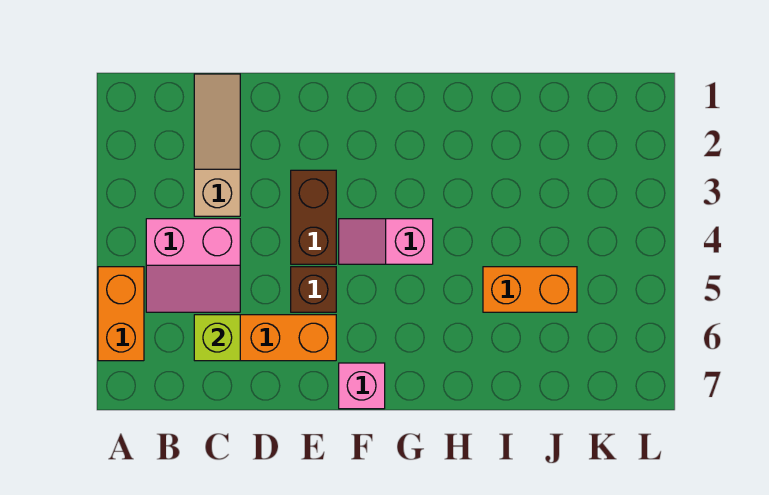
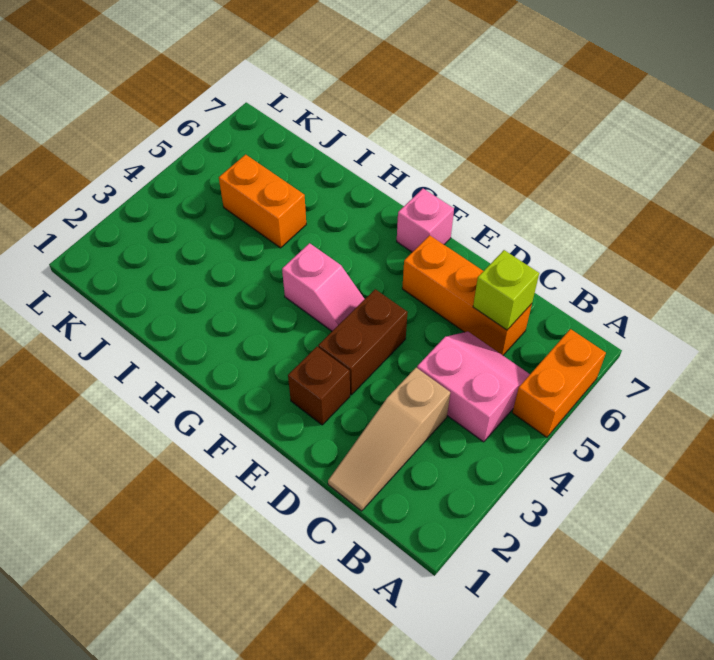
brown 1x1 brick [291,267,336,312] -> brown 1x1 brick moved to [288,347,350,425]

